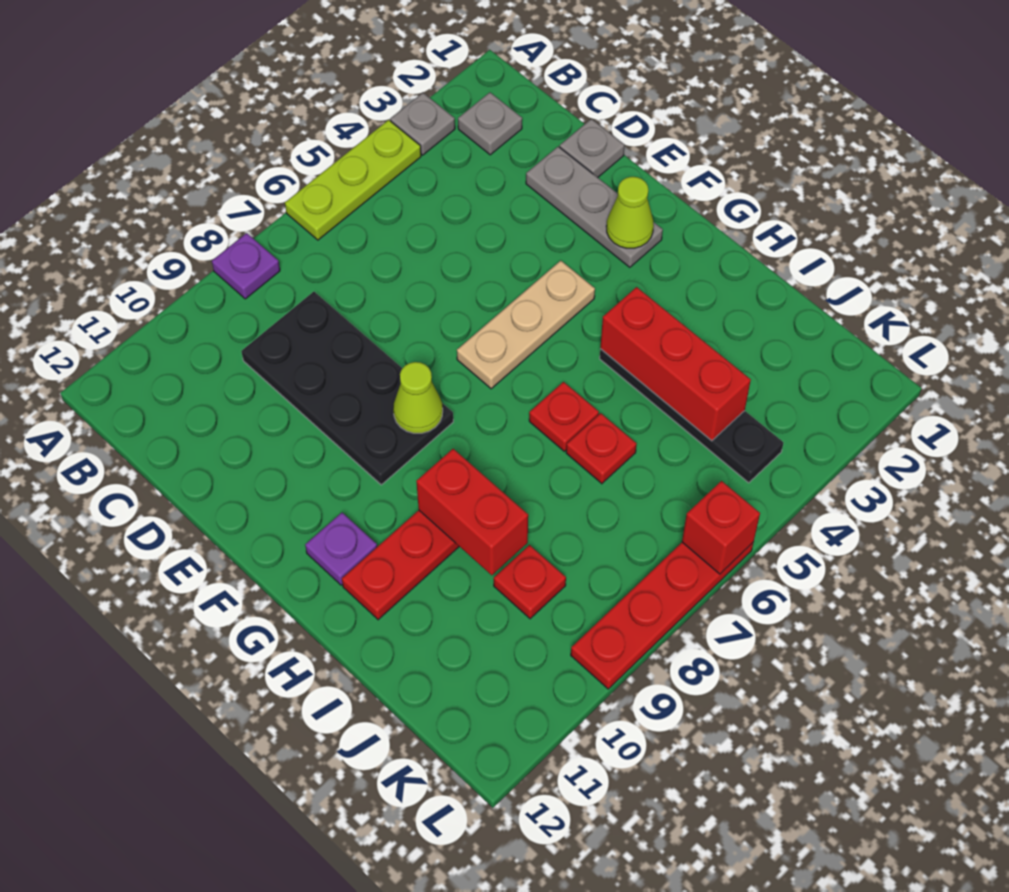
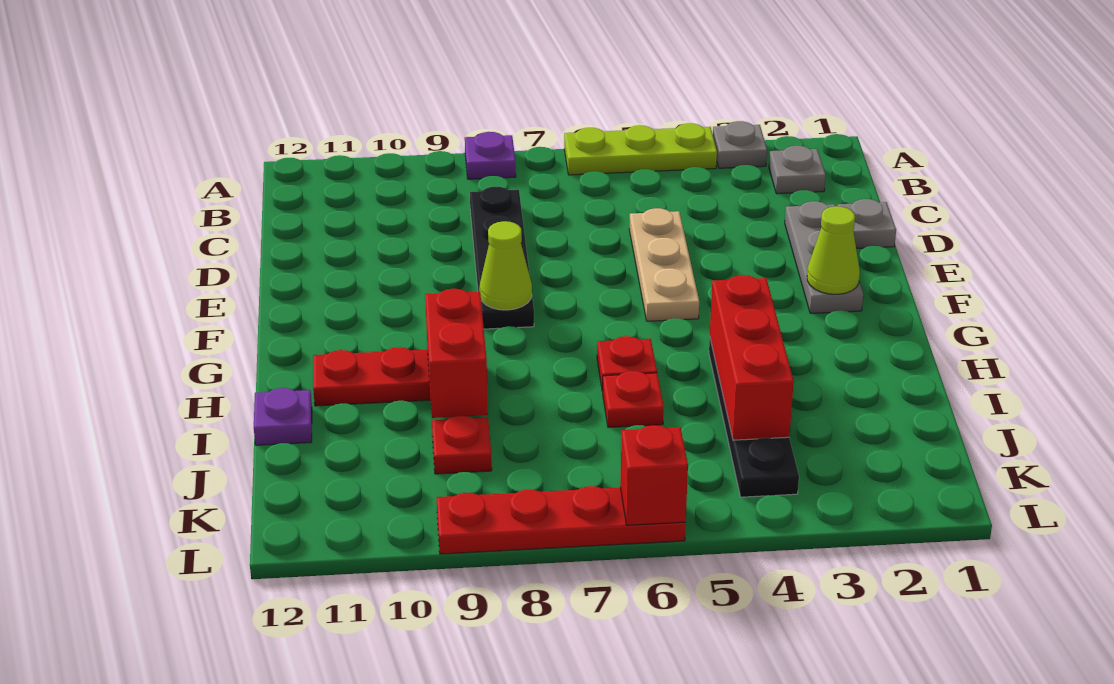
black 2x4 plate [241,292,453,485] -> black 1x4 plate [470,187,534,329]
tan 1x3 plate [457,261,595,389] -> tan 1x3 plate turned to [629,208,699,321]
purple 1x1 plate [305,513,377,585] -> purple 1x1 plate moved to [254,388,312,445]

